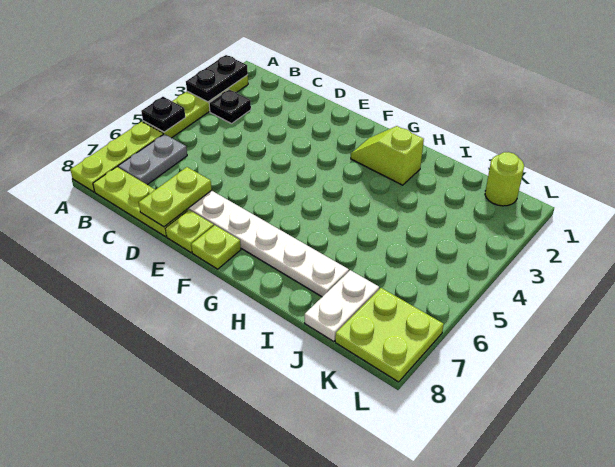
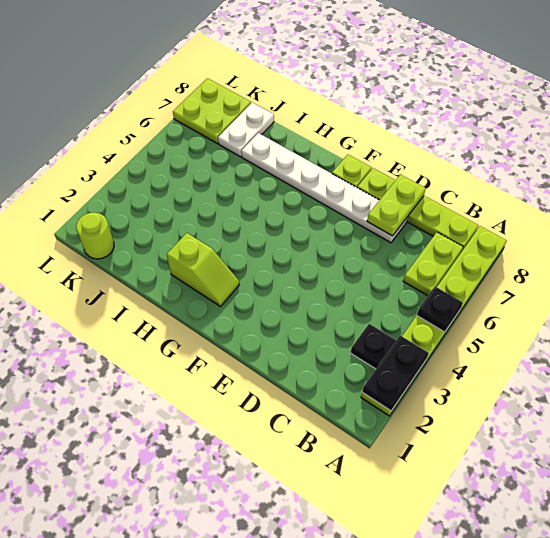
grey 1x2 plate [118,134,187,185] -> lime 1x2 plate [403,232,463,296]

